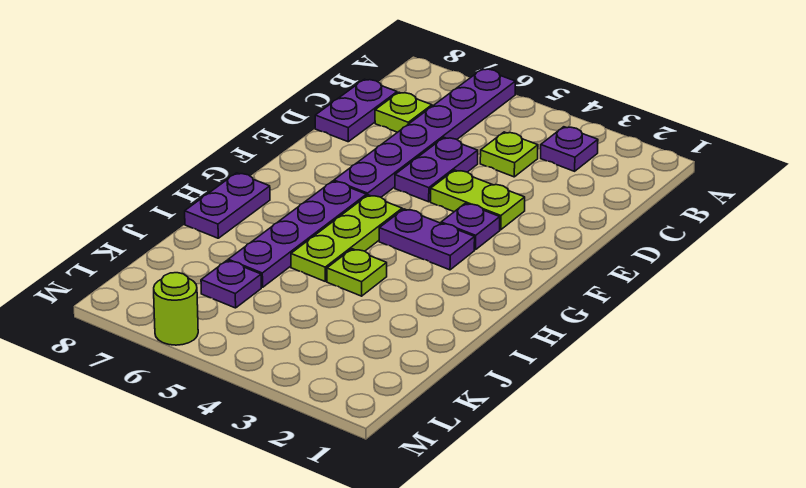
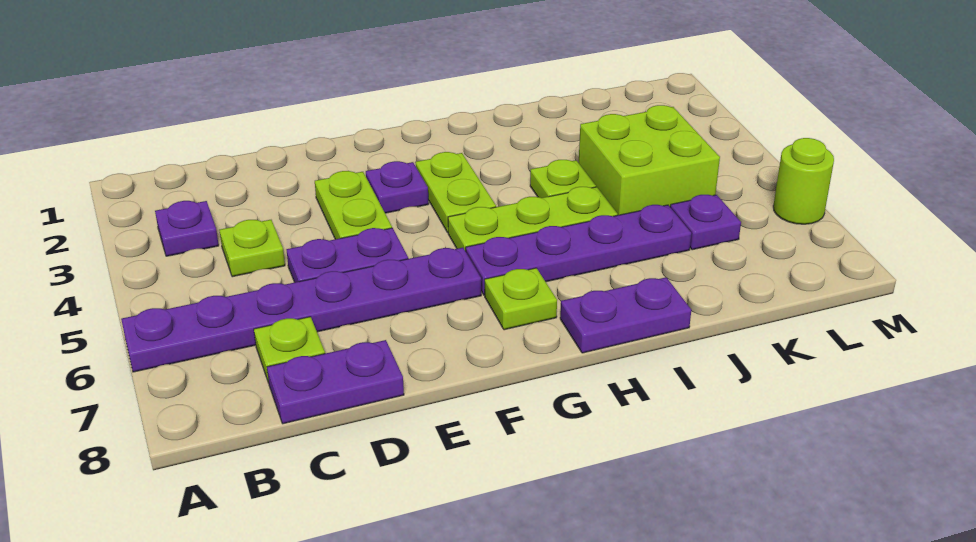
purple 1x2 plate [379,209,475,270] -> lime 1x2 plate [415,152,496,232]
none -> lime 1x1 plate [485,268,557,330]
none -> lime 2x2 brick [579,105,720,215]

